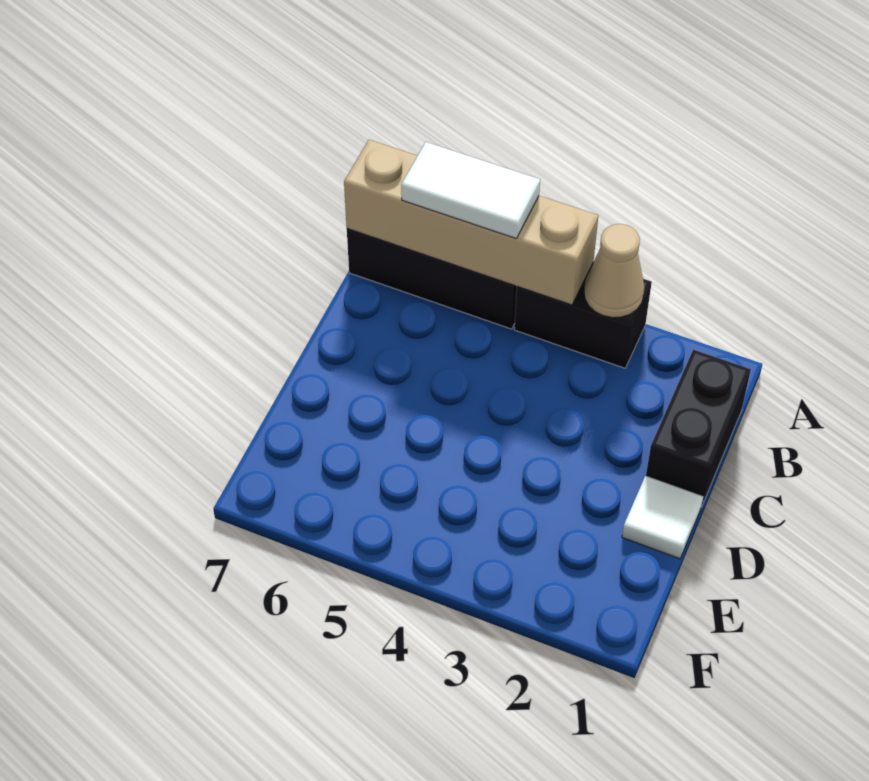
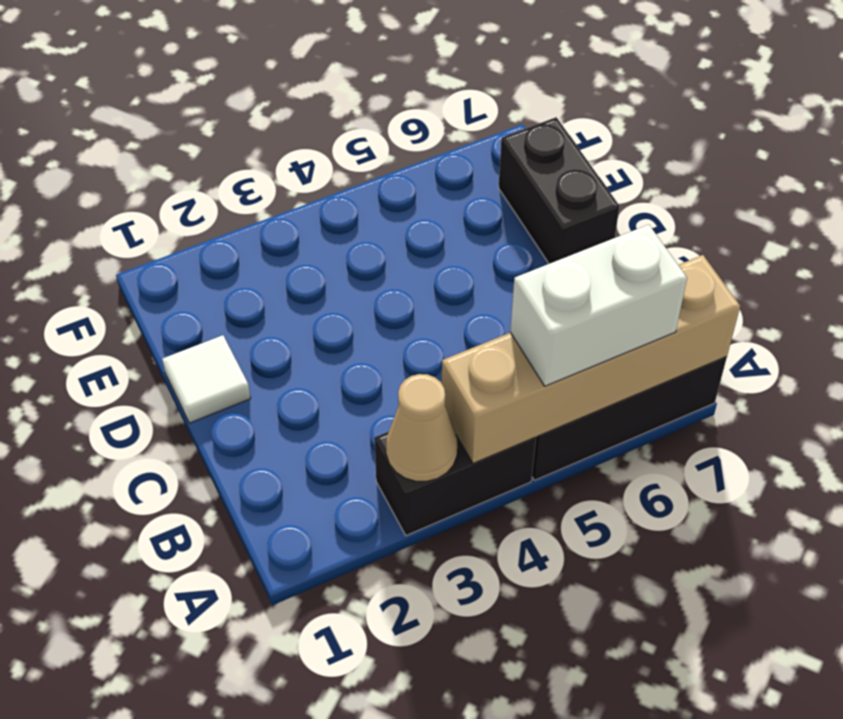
white 1x2 tile [401,142,540,239] -> white 1x2 brick [510,225,687,386]
black 1x2 brick [646,350,751,507] -> black 1x2 brick moved to [499,117,620,264]

